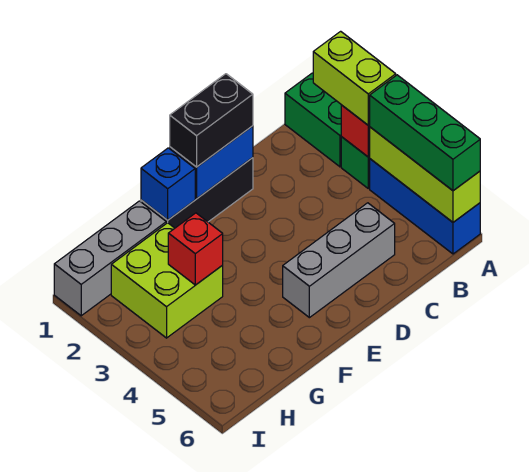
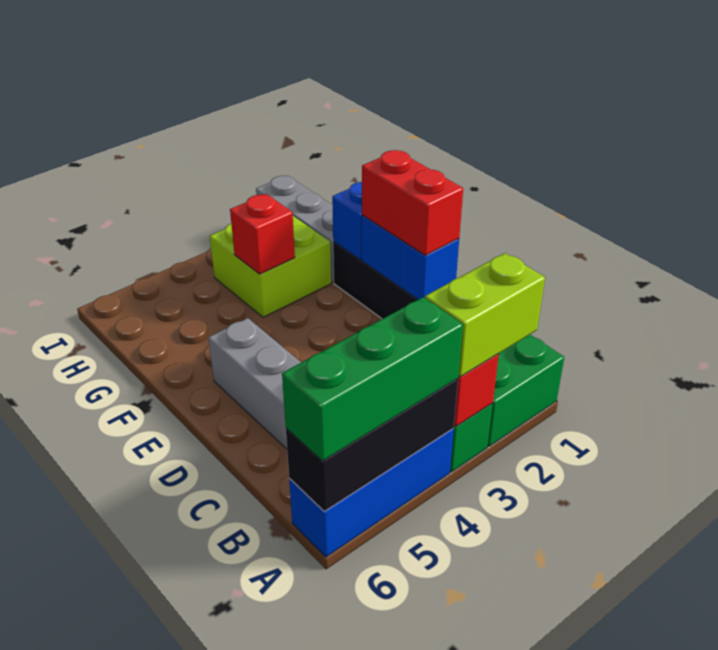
lime 1x3 brick [369,127,480,222] -> black 1x3 brick [286,379,458,512]
black 1x2 brick [170,74,253,167] -> red 1x2 brick [362,150,463,255]

